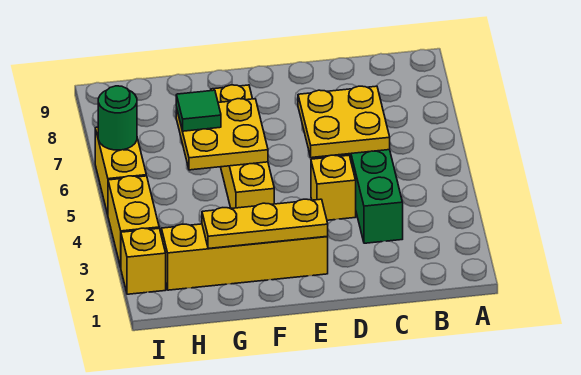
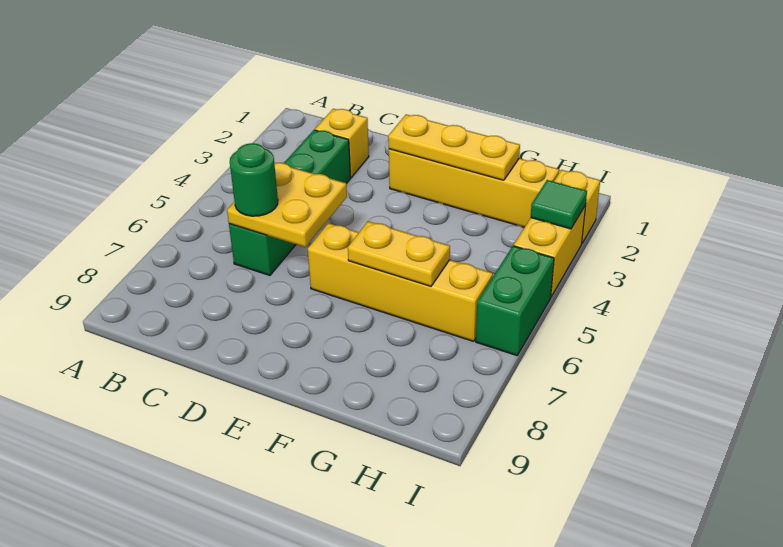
yellow 1x1 brick [311,155,356,220] -> yellow 1x1 brick moved to [315,109,369,177]
yellow 1x4 brick [211,85,274,208] -> yellow 1x4 brick turned to [308,223,493,341]
yellow 2x2 plate [176,99,268,170] -> yellow 1x2 plate [348,221,450,286]
green 1x1 tile [176,90,221,131] -> green 1x1 tile moved to [531,180,587,229]
yellow 1x2 brick [95,127,146,215] -> green 1x2 brick [476,246,554,355]
green 1x1 round brick [98,86,137,150] -> green 1x1 round brick moved to [230,143,278,216]

